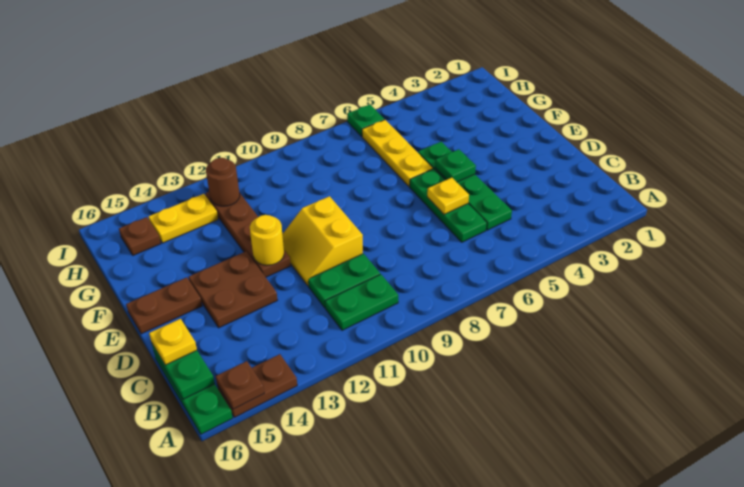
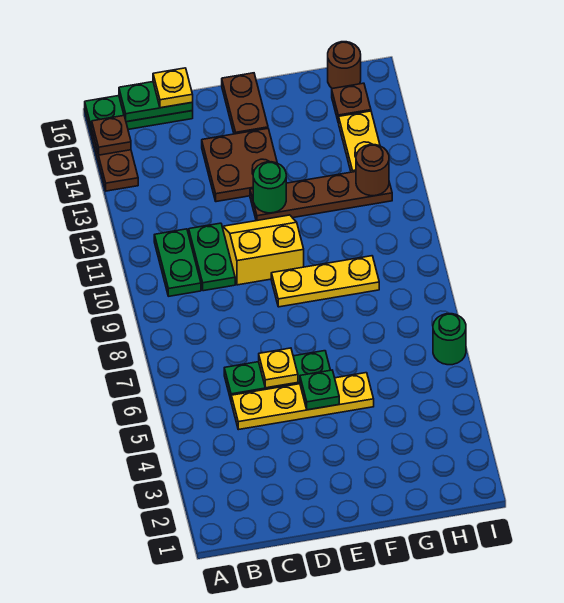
green 1x4 plate [418,142,512,230] -> yellow 1x4 plate [231,373,374,430]
yellow 1x1 round brick [250,215,284,265] -> green 1x1 round brick [253,162,286,213]
yellow 1x3 plate [362,120,433,187] -> yellow 1x3 plate moved to [271,256,379,307]
none -> brown 1x1 round brick [328,42,361,89]
green 1x1 plate [347,105,384,137] -> green 1x1 round brick [433,314,466,365]

